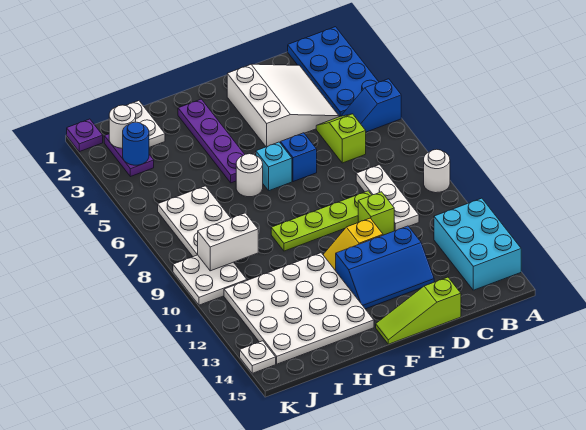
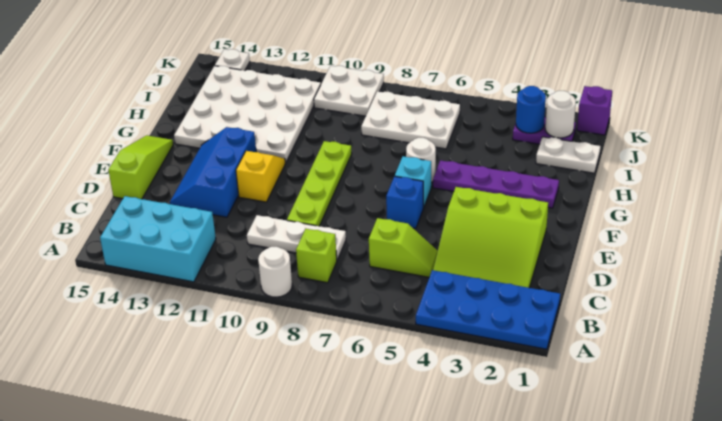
blue 1x2 slope [341,79,401,132] -> none
white 3x3 slope [227,64,339,147] -> lime 3x3 slope [433,187,548,288]
lime 1x1 brick [358,192,394,235] -> lime 1x1 brick moved to [296,229,337,283]
white 1x2 brick [198,213,258,271] -> none
purple 1x1 plate [67,119,103,152] -> purple 1x1 brick [577,86,612,135]

